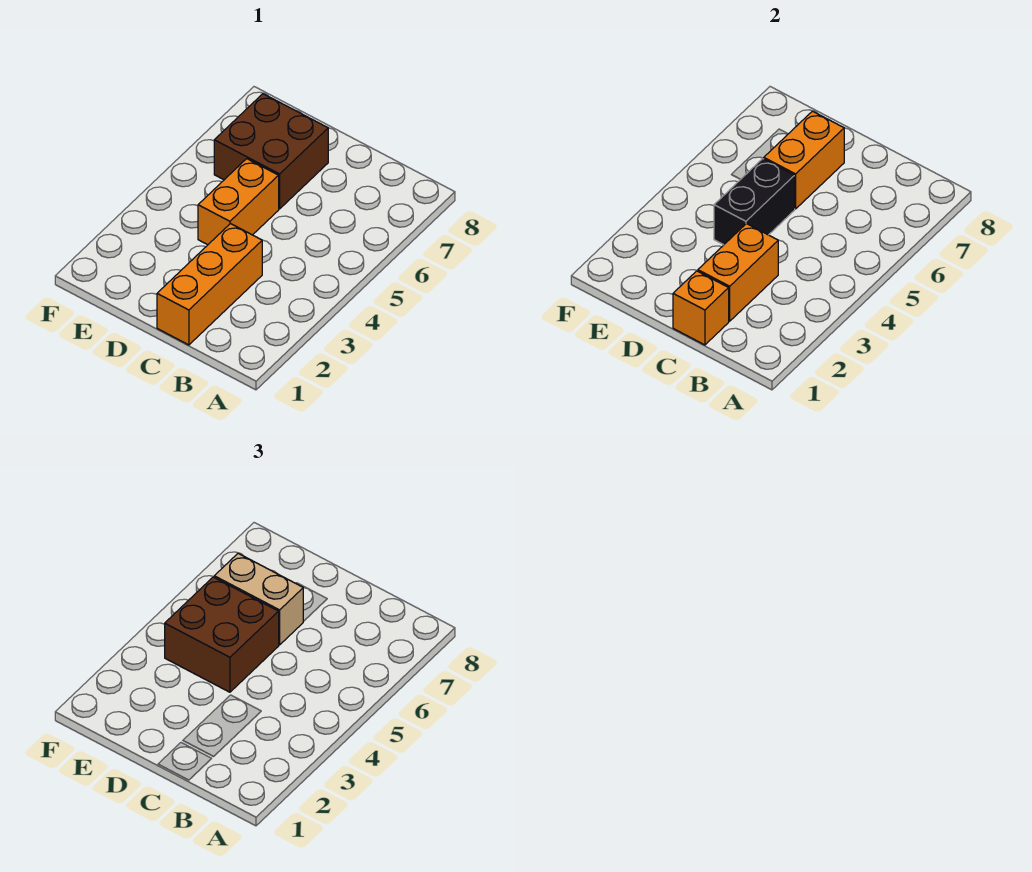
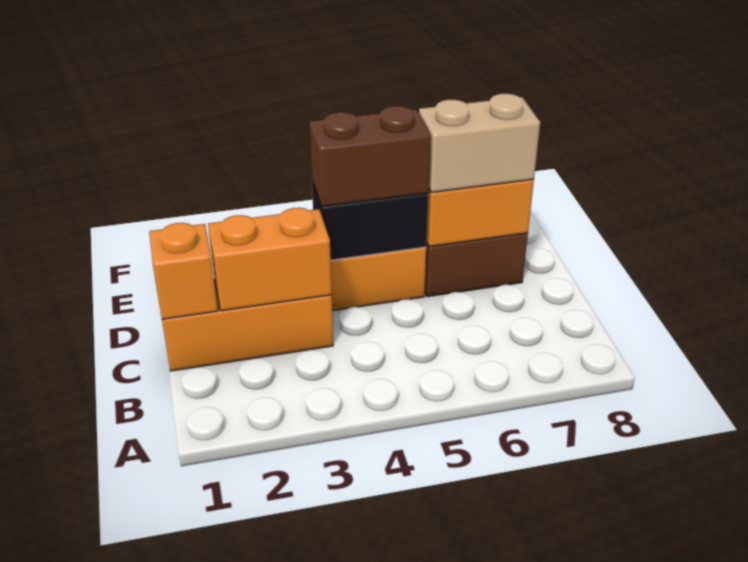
brown 2x2 brick [165,577,279,692] -> brown 1x2 brick [309,106,431,207]
tan 1x2 brick [214,553,303,645] -> tan 1x2 brick turned to [419,93,540,192]

